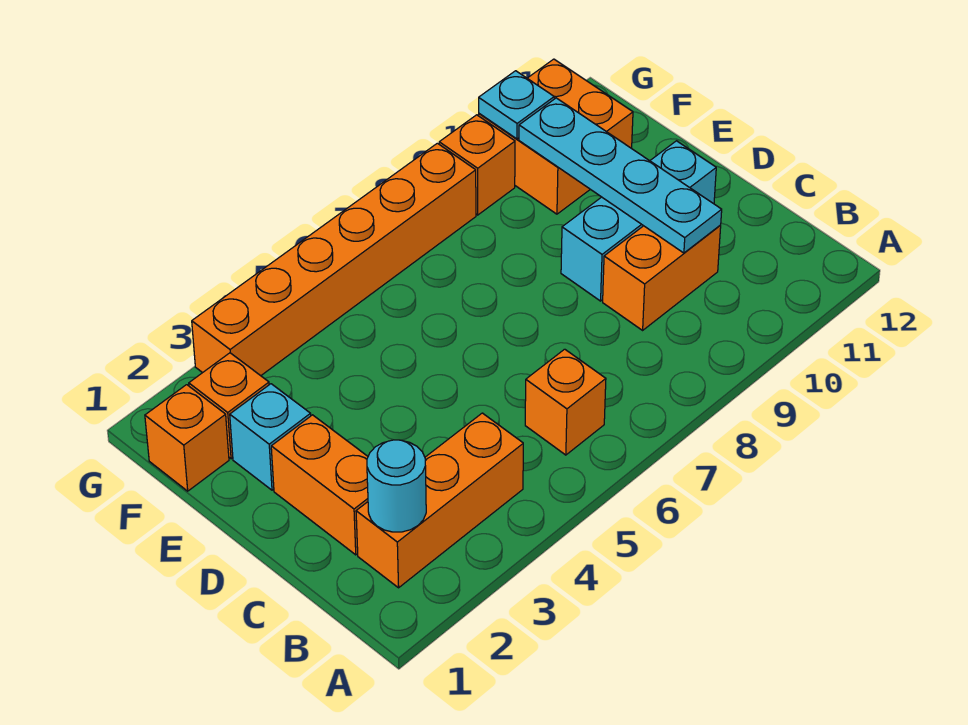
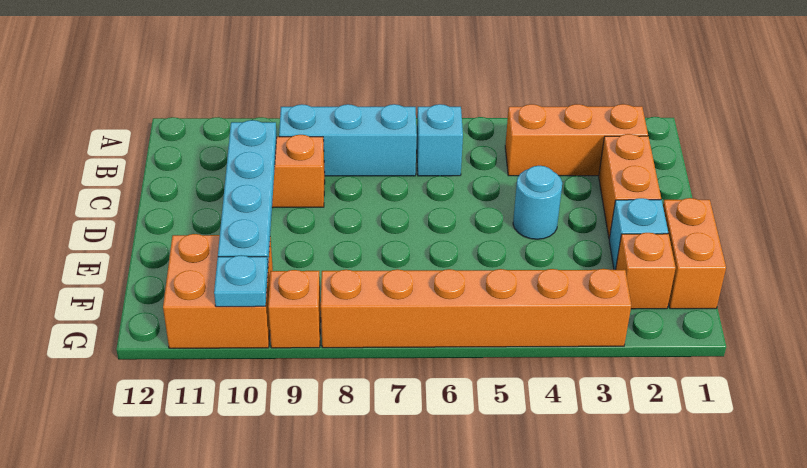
cyan 1x1 round brick [367,440,426,532] -> cyan 1x1 round brick moved to [513,166,562,239]
orange 1x1 brick [525,349,606,455] -> cyan 1x1 brick [417,104,463,176]
cyan 1x3 brick [561,141,716,301] -> cyan 1x3 brick moved to [279,104,417,176]
orange 1x1 brick [145,385,229,491] -> orange 1x2 brick [663,198,726,309]

